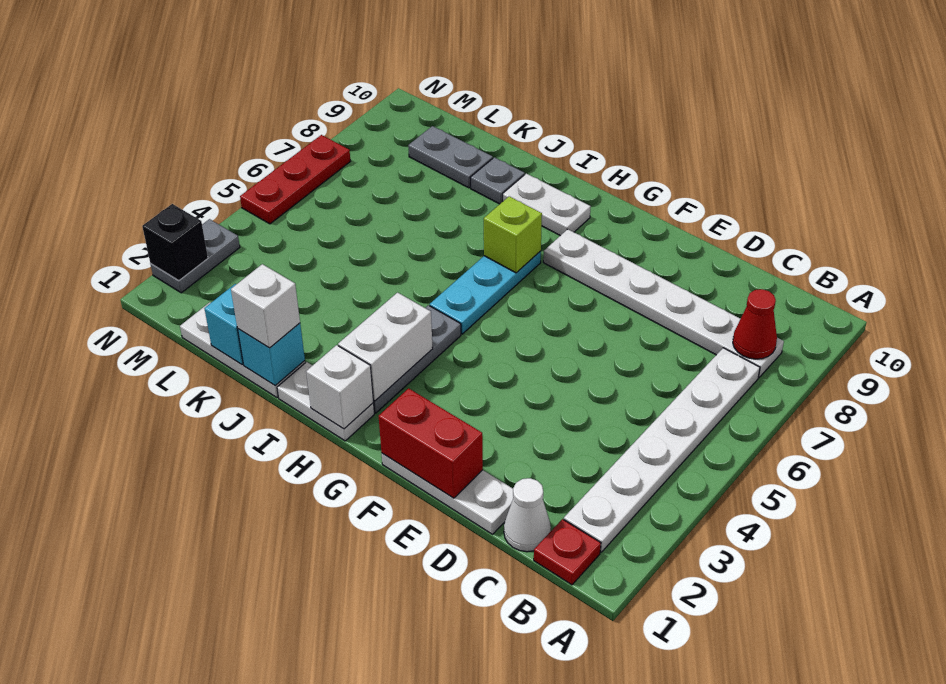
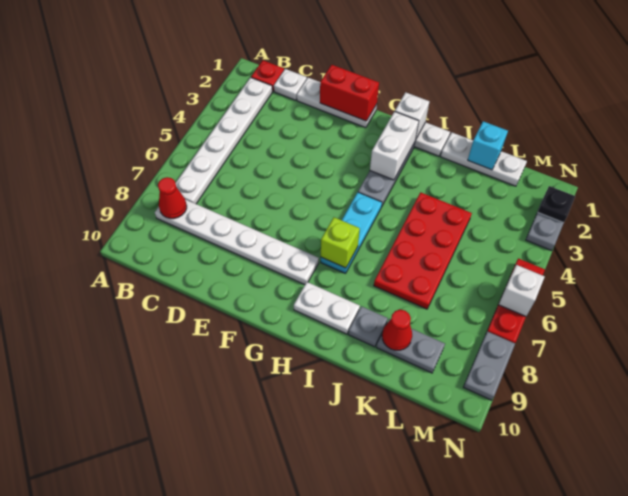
white 1x1 cone [504,478,551,552] -> white 1x1 plate [274,69,307,100]
cyan 1x1 brick [238,323,305,386] -> none
white 1x1 brick [231,264,300,348] -> white 1x1 brick moved to [499,265,545,316]
none -> red 2x4 plate [374,192,472,309]
none -> red 1x1 cone [382,310,412,350]
black 1x1 brick [142,204,208,281] -> black 1x1 plate [538,186,575,223]
none -> grey 1x2 plate [464,331,515,400]

